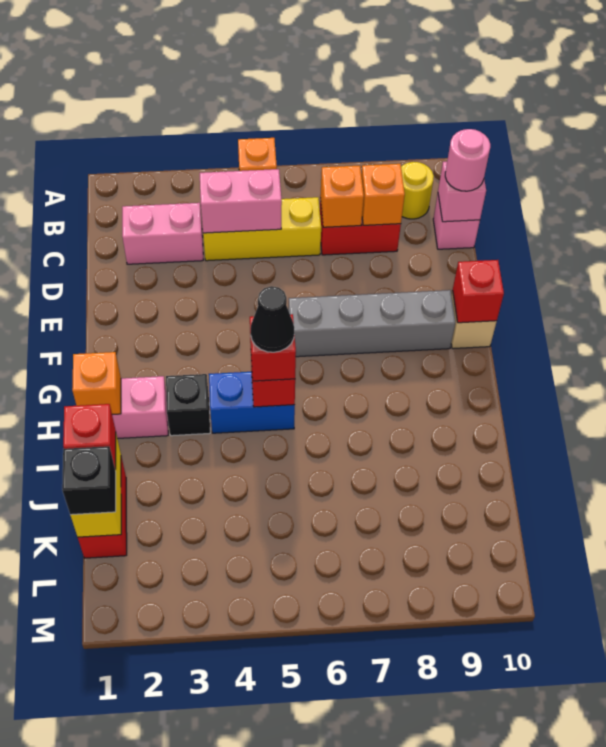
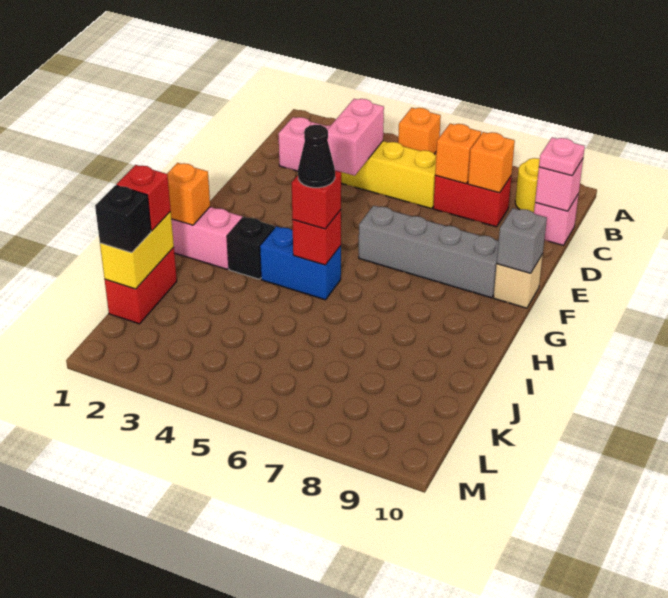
pink 1x2 brick [200,169,282,233] -> pink 1x2 brick turned to [327,99,384,176]
pink 1x1 round brick [445,129,490,191] -> pink 1x1 plate [539,138,585,176]
red 1x1 brick [453,260,504,323] -> grey 1x1 brick [497,208,547,273]

